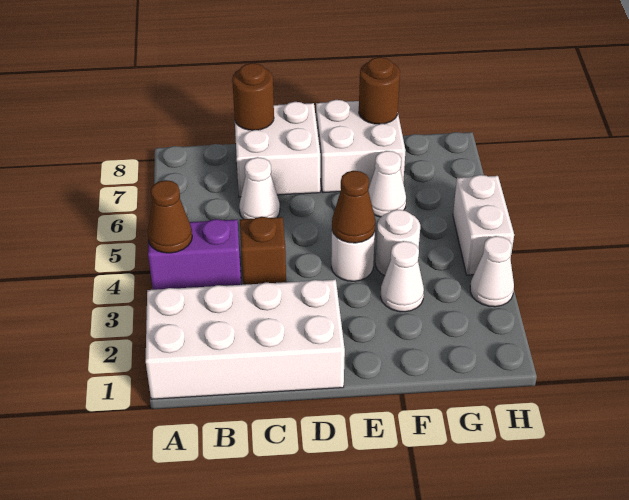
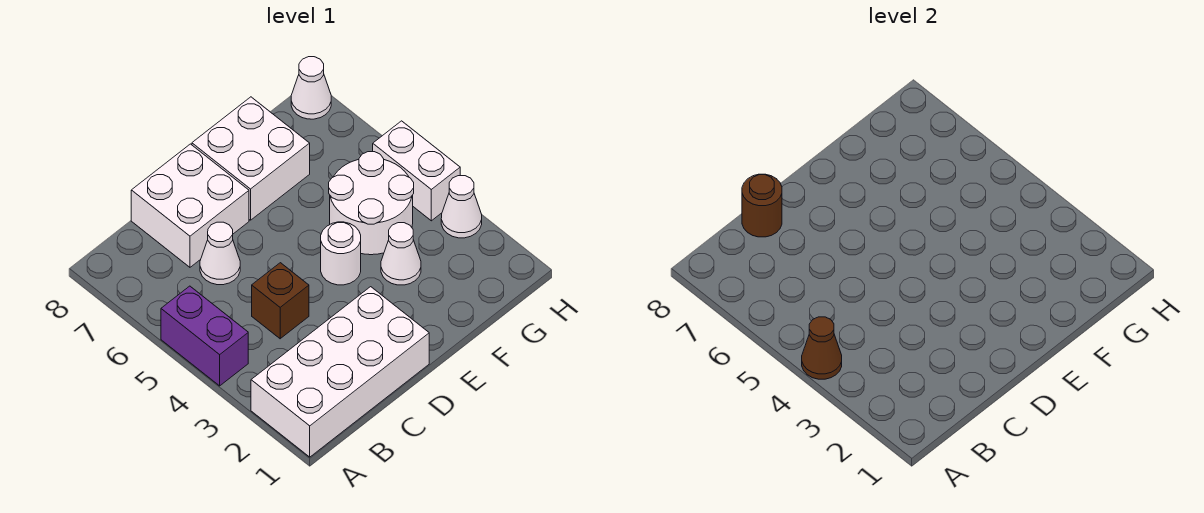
purple 1x2 brick [148,219,241,290] -> purple 1x2 brick turned to [161,286,248,386]
brown 1x1 cone [332,171,375,243] -> none
white 1x1 round brick [375,209,420,276] -> white 2x2 round brick [329,152,414,255]
white 1x1 cone [368,151,406,217] -> white 1x1 cone moved to [291,57,331,119]
brown 1x1 round brick [359,57,400,124] -> none

